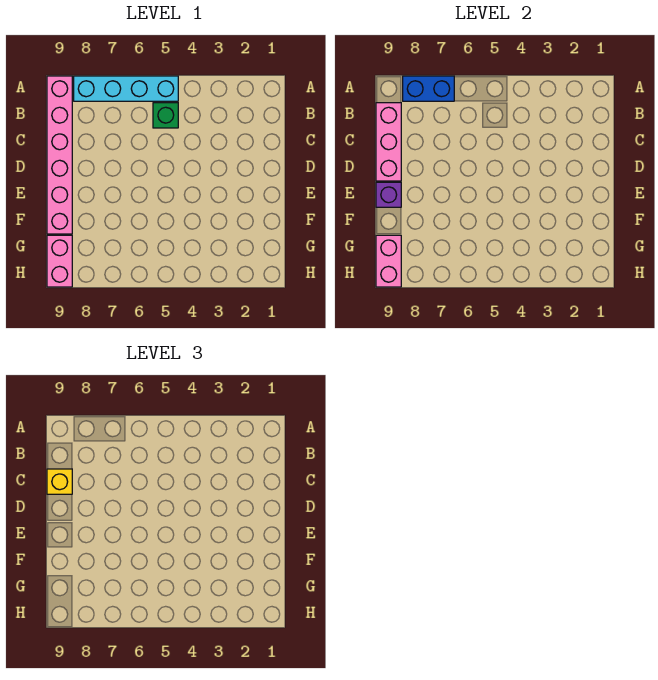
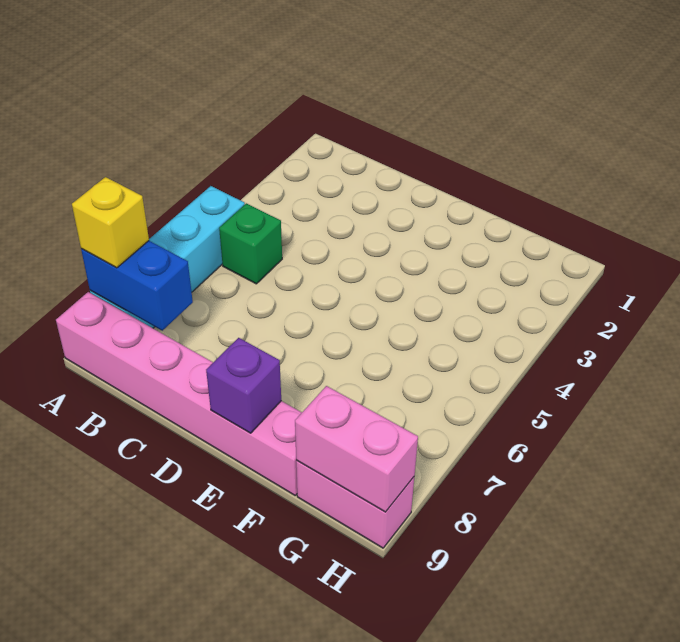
blue 1x2 brick [403,76,454,101] -> blue 1x2 brick turned to [81,241,193,331]
pink 1x3 brick [376,103,401,181] -> none
yellow 1x1 brick [47,469,72,494] -> yellow 1x1 brick moved to [72,177,149,268]

